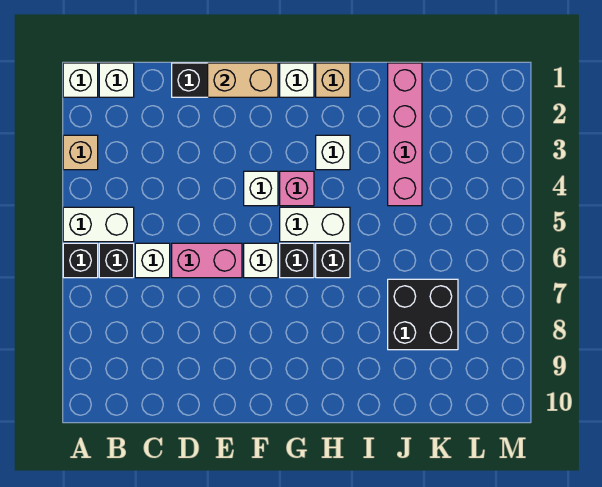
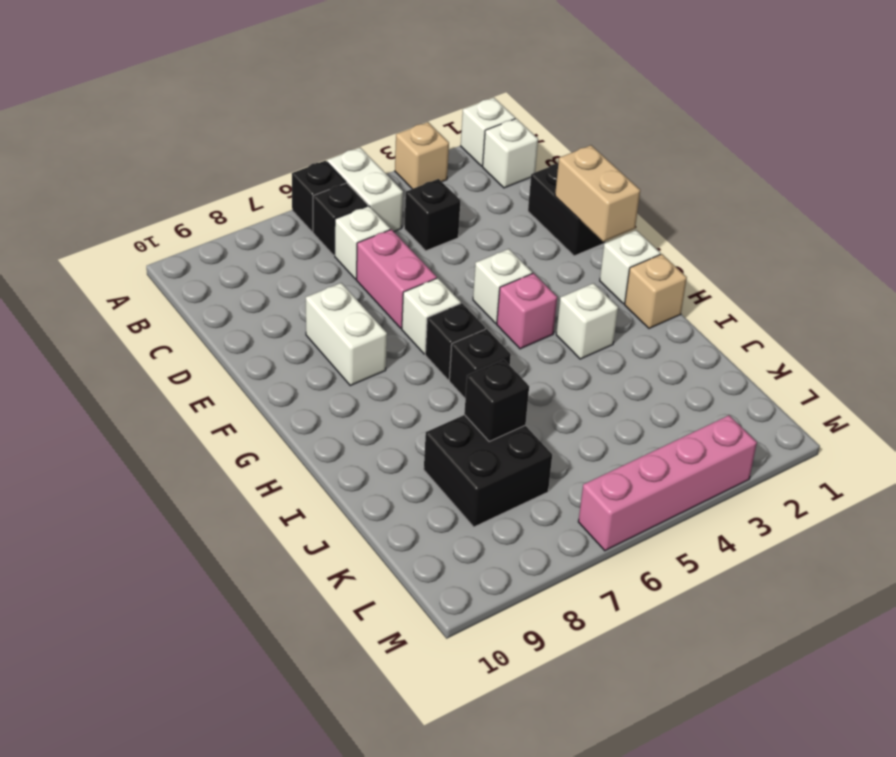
none -> black 1x1 brick [404,179,460,251]
white 1x2 brick [280,207,350,242] -> white 1x2 brick moved to [306,283,387,386]
pink 1x4 brick [388,63,422,206] -> pink 1x4 brick moved to [578,415,757,551]
none -> black 1x1 brick [464,359,529,442]

